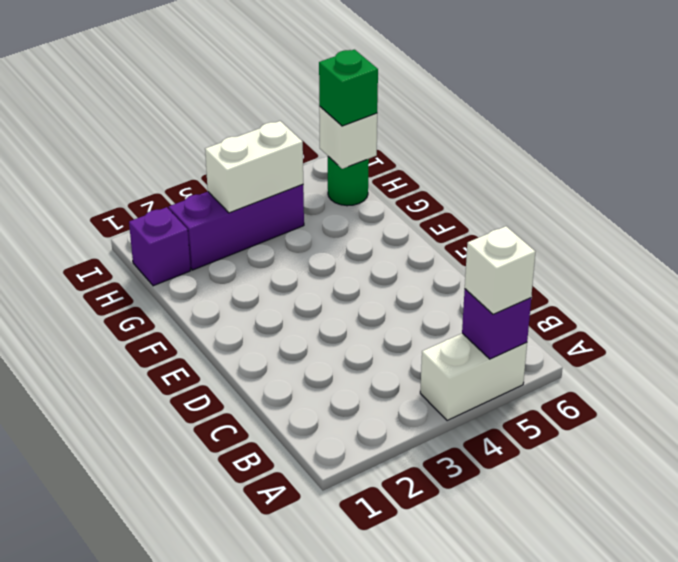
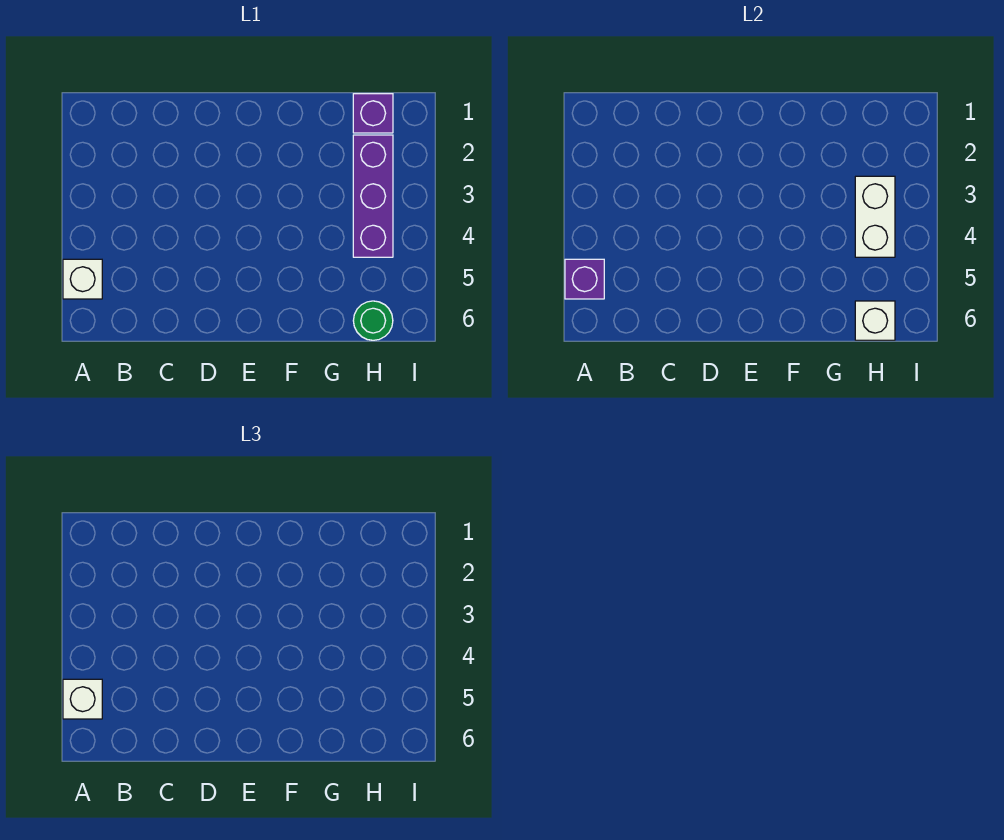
white 1x2 brick [420,333,527,421] -> white 1x1 brick [63,259,102,299]
green 1x1 brick [319,50,378,126] -> none

